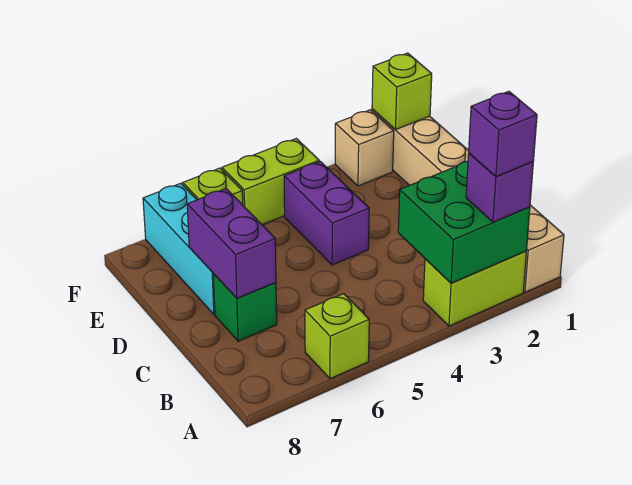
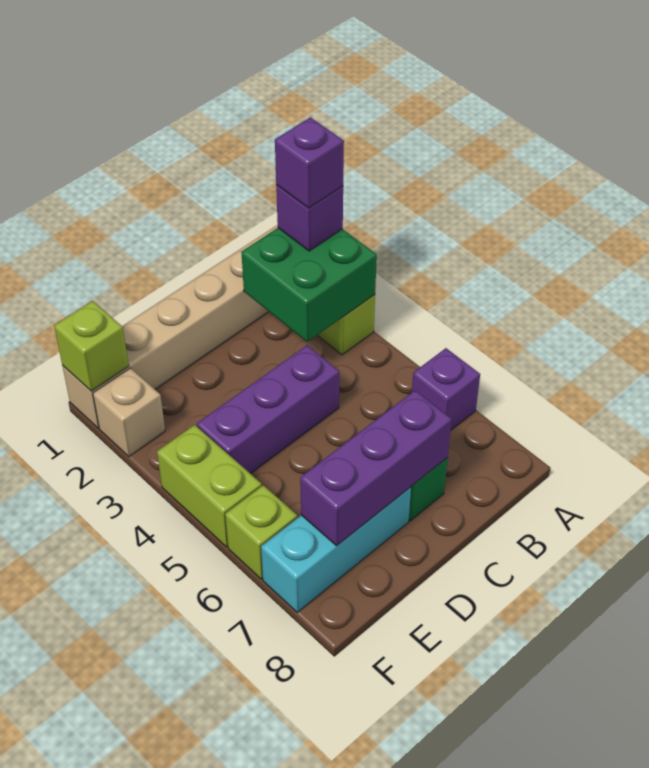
lime 1x1 brick [305,294,369,379] -> purple 1x1 brick [412,348,480,430]
purple 1x2 brick [187,189,276,298] -> purple 1x3 brick [300,390,452,546]
purple 1x2 brick [284,162,369,265] -> purple 1x3 brick [197,345,339,474]

